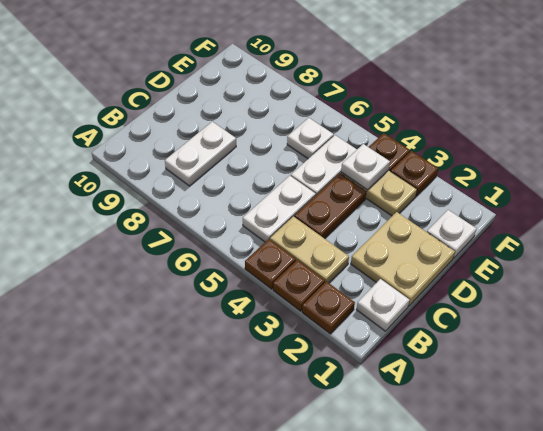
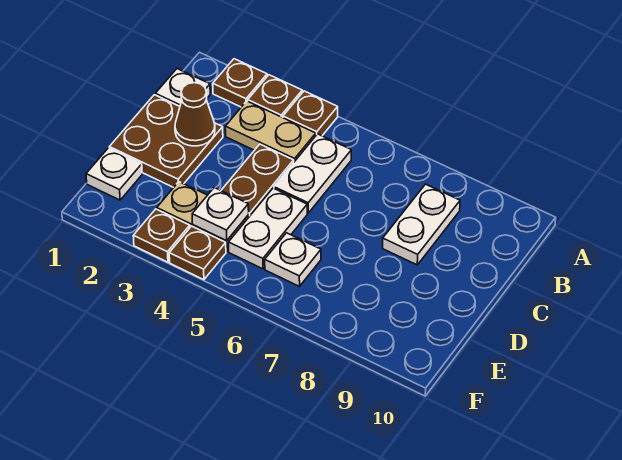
tan 2x2 plate [351,212,455,306] -> brown 2x2 plate [109,95,223,188]
none -> brown 1x1 cone [175,83,215,146]

